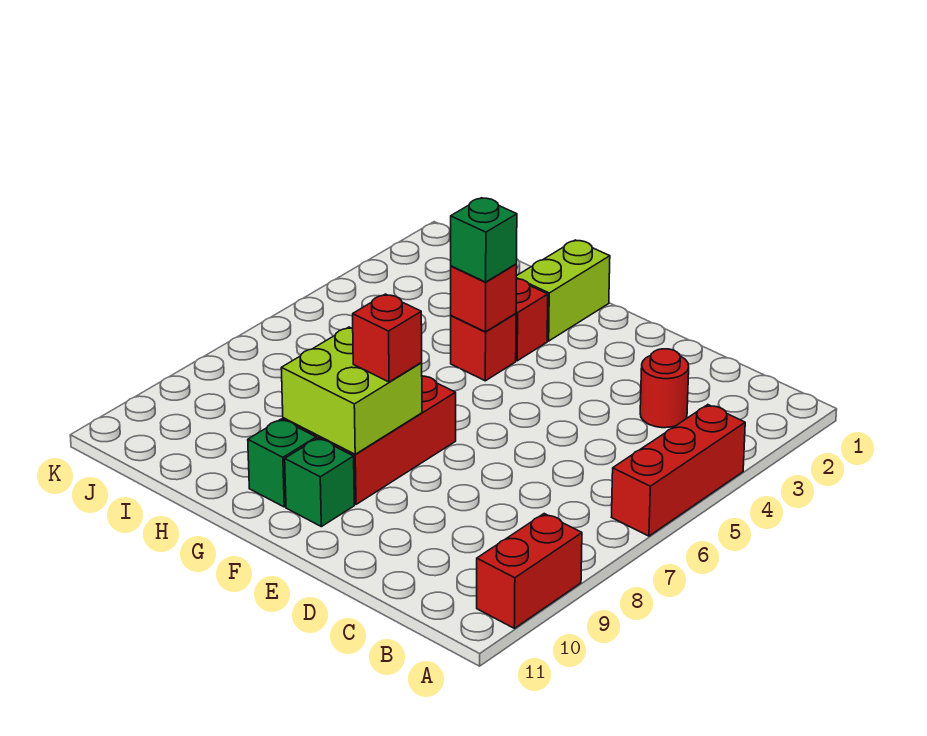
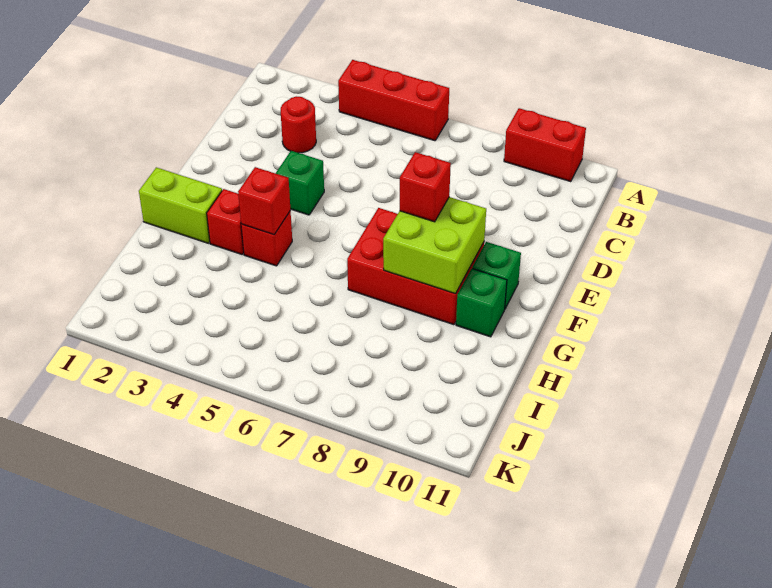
green 1x1 brick [451,198,517,282] -> green 1x1 brick moved to [276,151,324,215]

